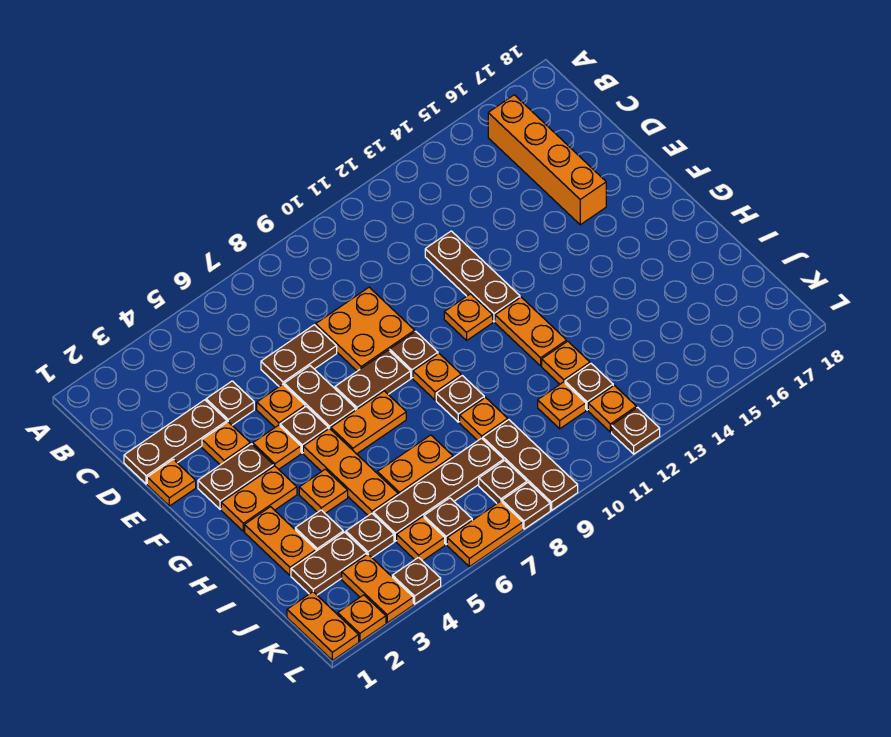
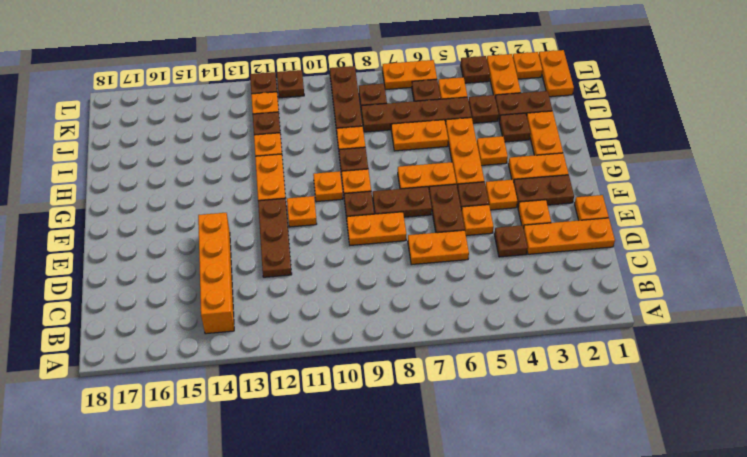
orange 1x4 brick [488,95,606,225] -> orange 1x4 brick moved to [198,213,234,334]
brown 1x3 plate [124,400,227,484] -> orange 1x3 plate [524,218,615,254]
brown 1x2 plate [261,325,337,386] -> orange 1x2 plate [408,230,469,265]
orange 2x2 plate [316,287,415,371] -> orange 1x2 plate [347,212,406,245]
orange 1x1 plate [538,382,586,429] -> orange 1x1 plate moved to [313,171,343,202]
brown 1x1 plate [502,483,550,529] -> brown 1x1 plate moved to [277,70,304,98]

